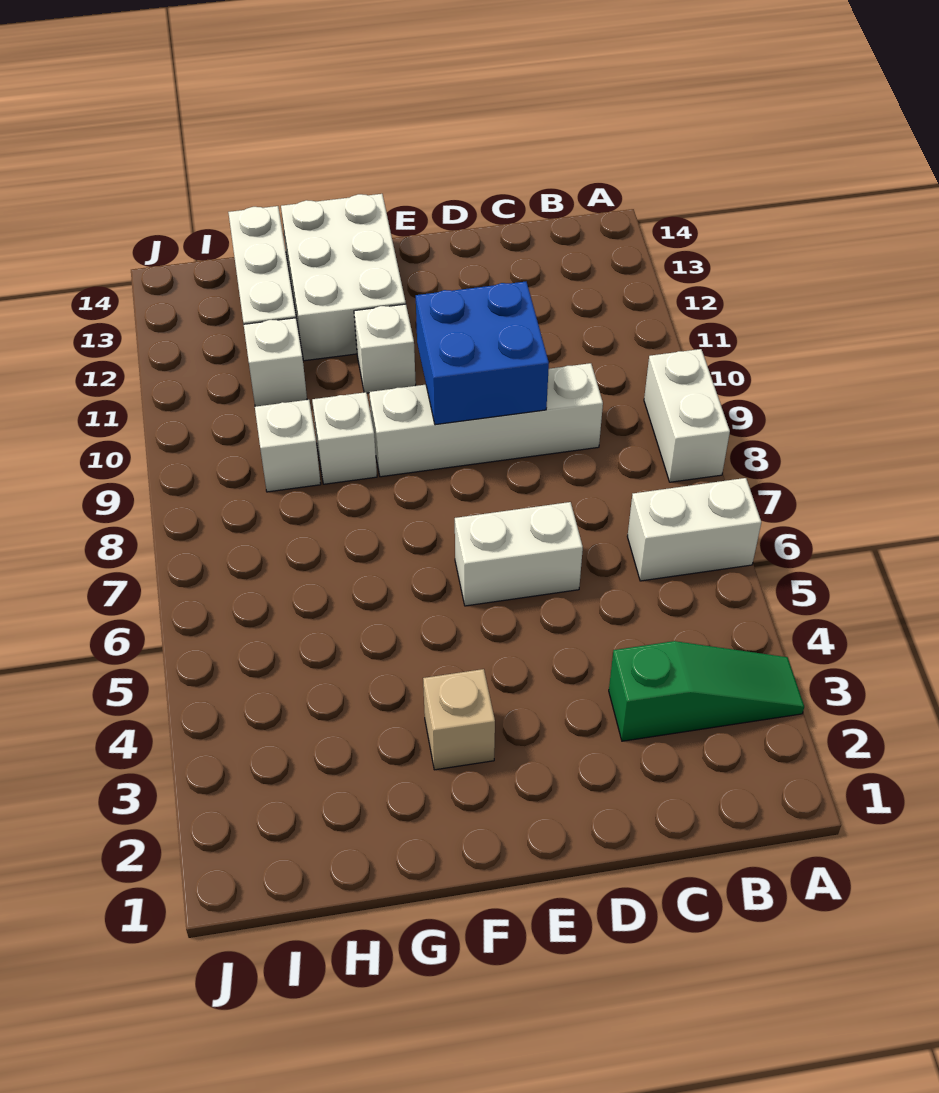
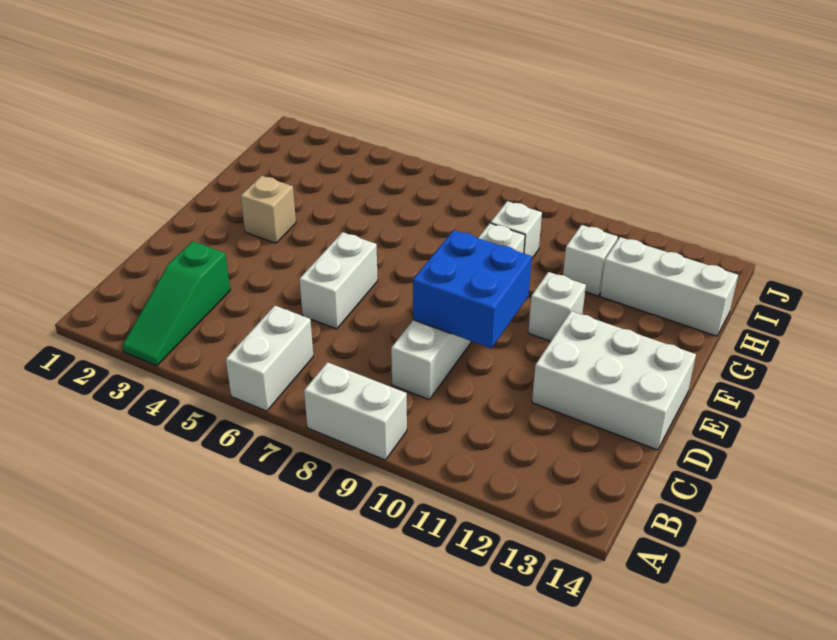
white 2x3 brick [281,194,406,361] -> white 2x3 brick moved to [532,311,696,450]

